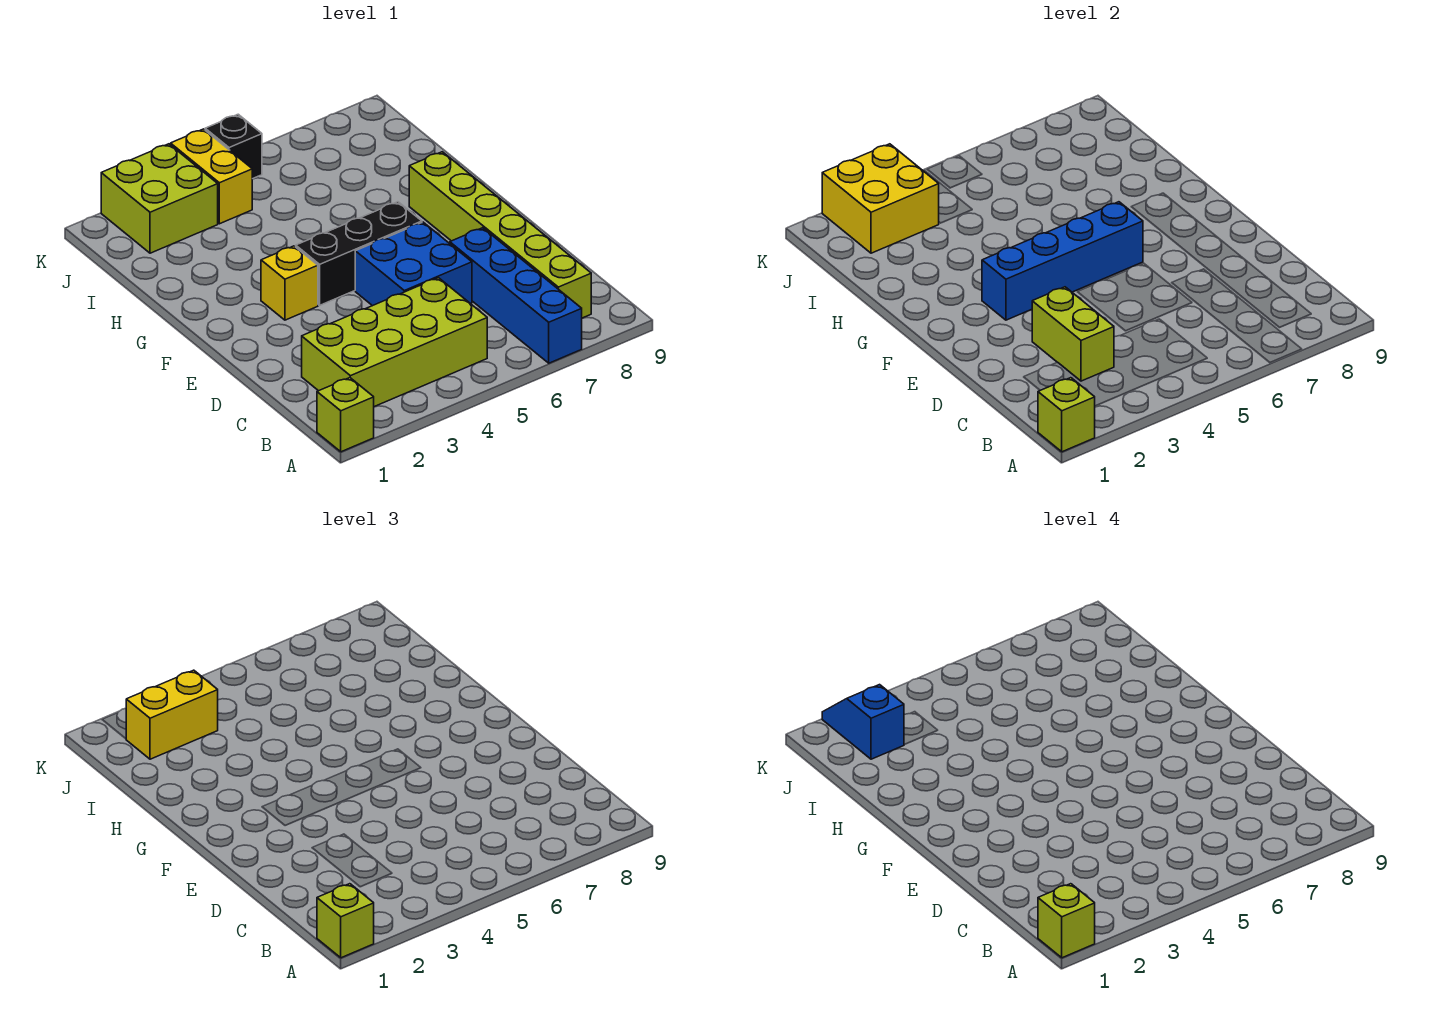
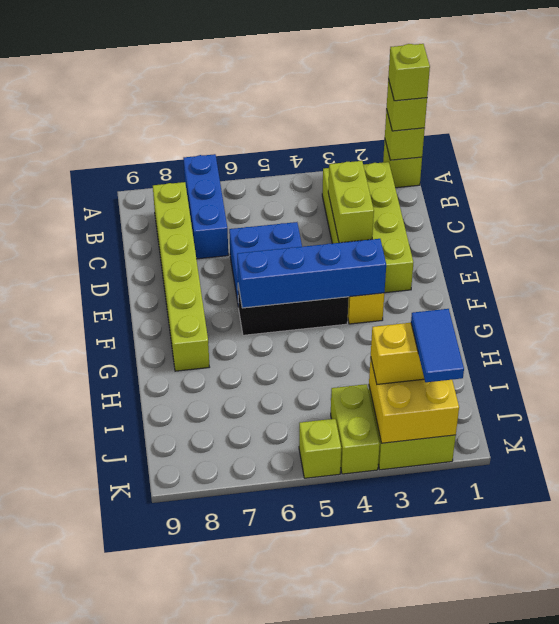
blue 1x4 brick [450,228,582,363] -> blue 1x3 brick [183,154,228,259]
lime 2x4 brick [302,278,487,407] -> lime 2x4 brick turned to [322,162,413,293]
blue 1x2 slope [822,685,904,759] -> blue 1x2 tile [411,309,464,382]
yellow 1x2 brick [171,129,252,224] -> lime 1x2 brick [331,384,380,474]
black 1x1 brick [205,114,262,179] -> lime 1x1 brick [299,419,341,478]

